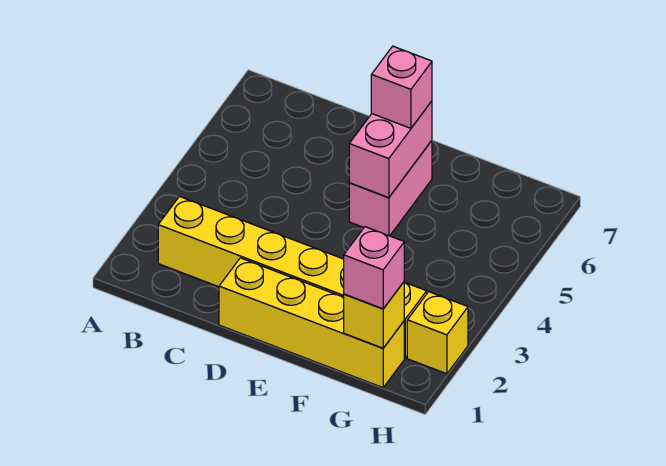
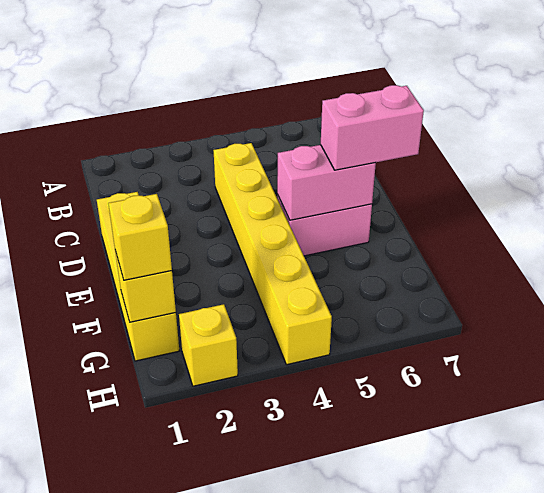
yellow 1x6 brick [158,197,427,358] -> yellow 1x6 brick moved to [214,143,332,365]
pink 1x1 brick [371,46,432,128] -> pink 1x2 brick [321,85,424,170]
pink 1x1 brick [344,227,404,309] -> yellow 1x1 brick [108,194,172,280]

